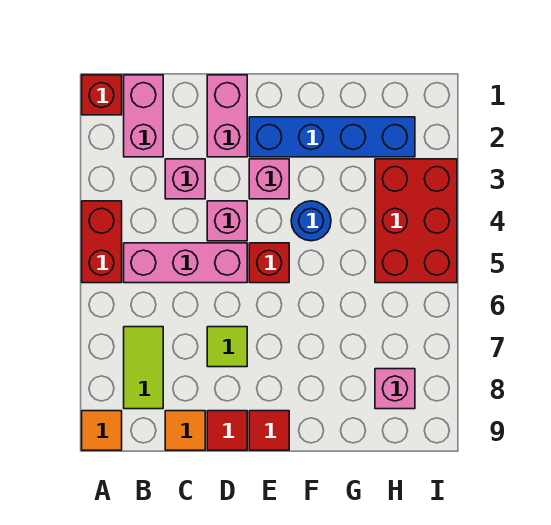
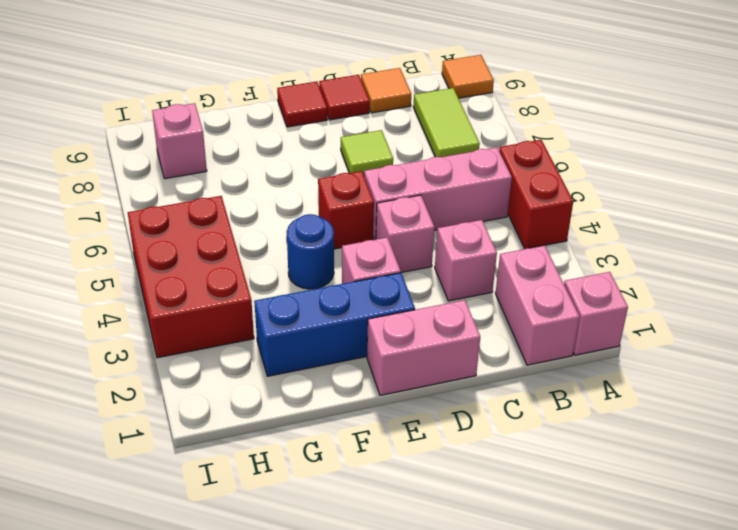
red 1x1 brick [82,75,122,115] -> pink 1x1 brick [564,272,628,355]
pink 1x2 brick [207,75,247,157] -> pink 1x2 brick turned to [367,300,480,395]
blue 1x4 brick [249,117,415,157] -> blue 1x3 brick [254,273,415,376]

